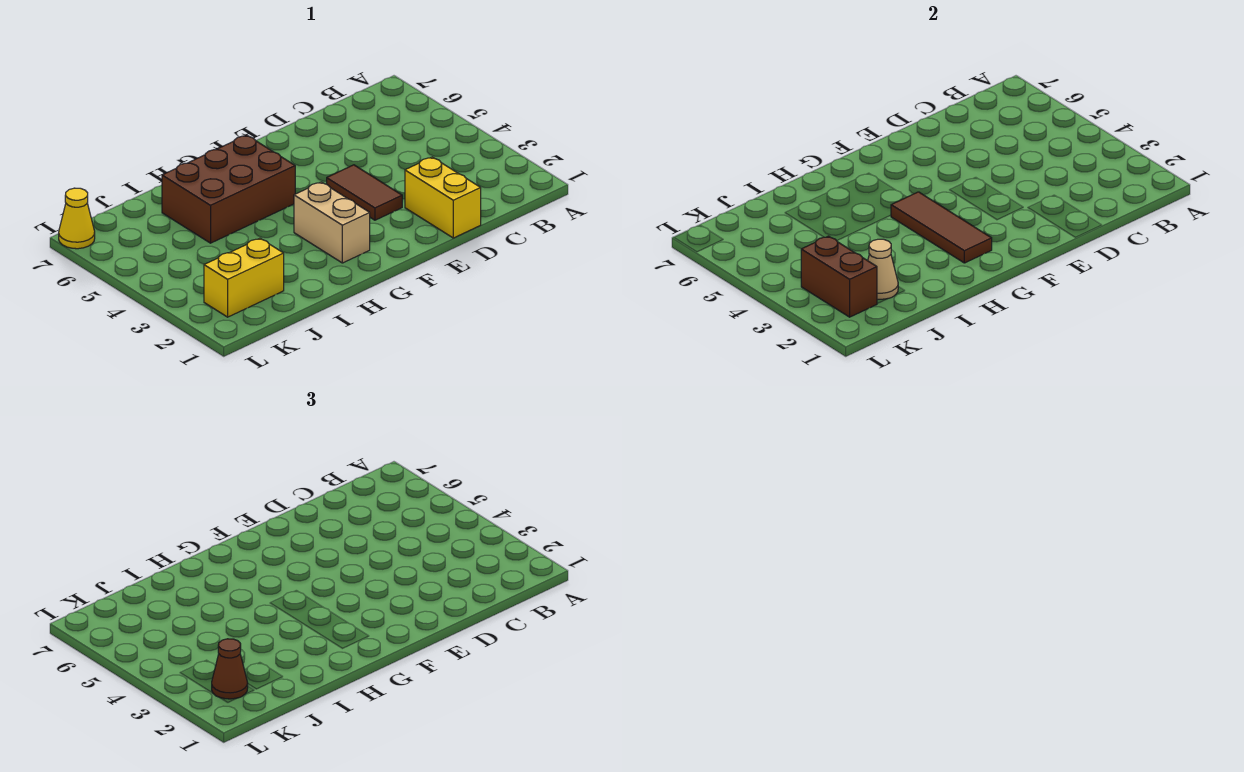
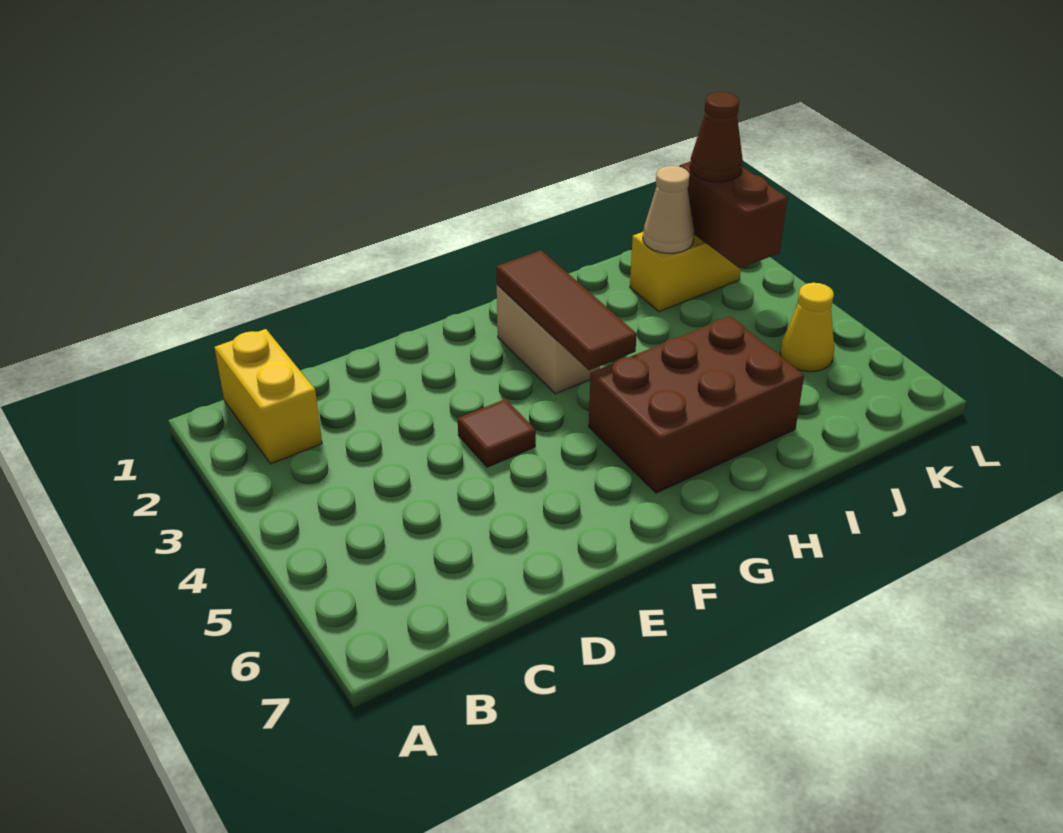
yellow 1x2 brick [405,157,481,238] -> yellow 1x2 brick moved to [214,329,322,464]
brown 1x2 tile [327,165,402,220] -> brown 1x1 tile [458,399,536,467]
yellow 1x1 cone [59,188,95,249] -> yellow 1x1 cone moved to [780,283,834,372]

